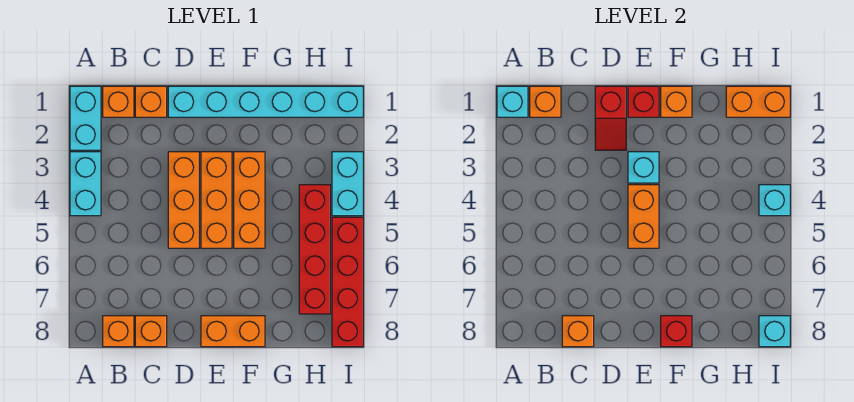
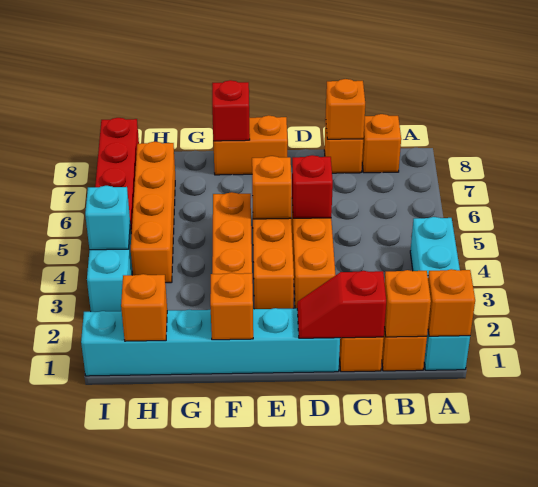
cyan 1x1 brick [497,86,528,117] -> orange 1x1 brick [428,269,475,336]
red 1x2 slope [595,86,626,150] -> red 1x2 slope turned to [297,271,386,338]
red 1x1 brick [628,86,659,117] -> red 1x1 brick moved to [292,155,333,218]
cyan 1x1 brick [628,152,659,183] -> none
orange 1x2 brick [628,185,659,248] -> orange 1x1 brick [252,156,292,219]
orange 1x2 brick [726,86,790,117] -> orange 1x1 brick [121,274,167,341]
red 1x4 brick [299,185,330,314] -> orange 1x4 brick [131,142,175,283]
cyan 1x1 brick [759,316,790,347] -> none

